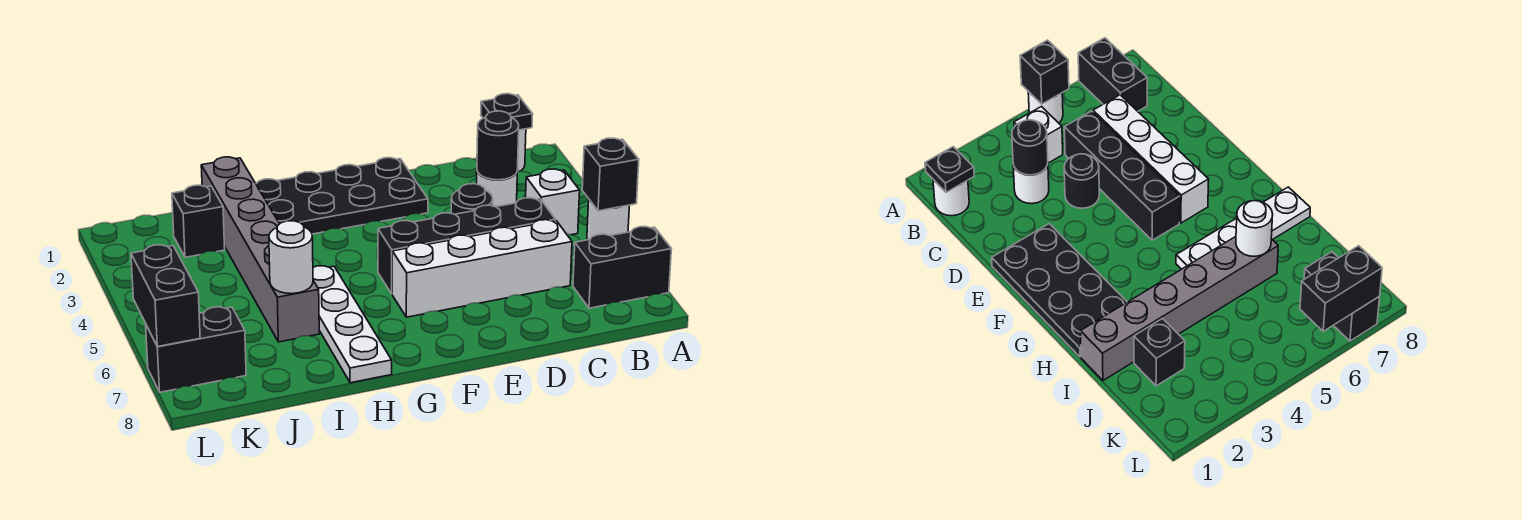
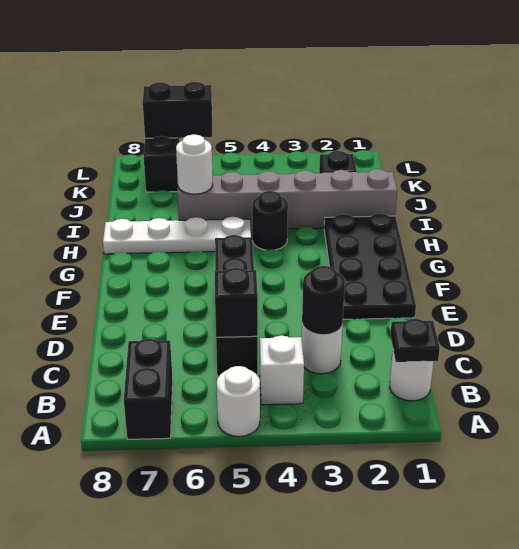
black 1x1 brick [582,138,639,211] -> black 1x1 brick moved to [215,268,258,337]
white 1x4 brick [392,220,572,317] -> none
black 1x1 round brick [451,184,493,214] -> black 1x1 round brick moved to [252,191,288,250]

